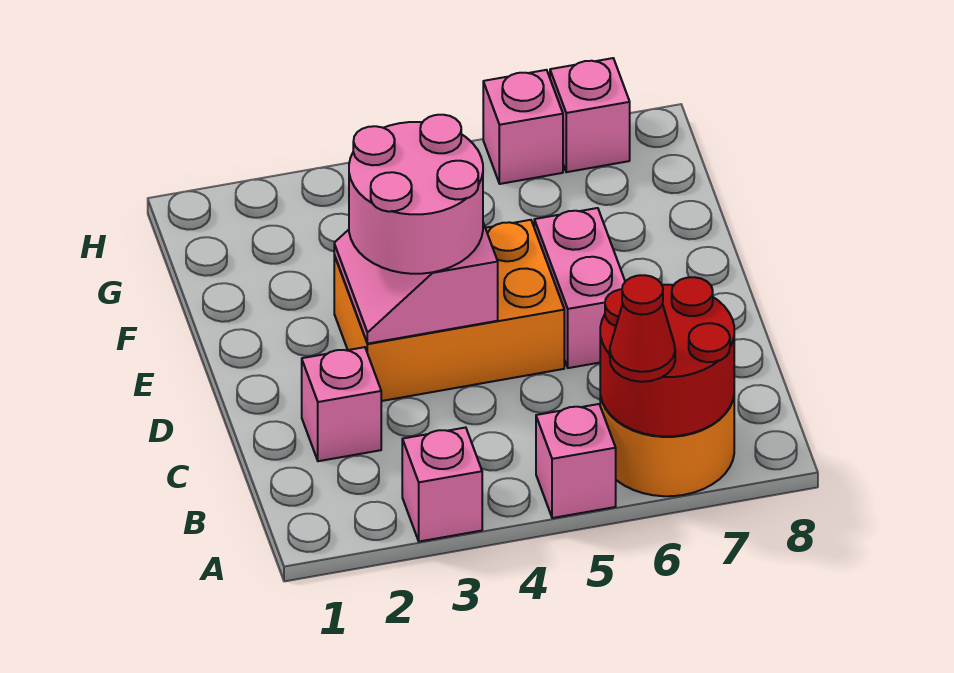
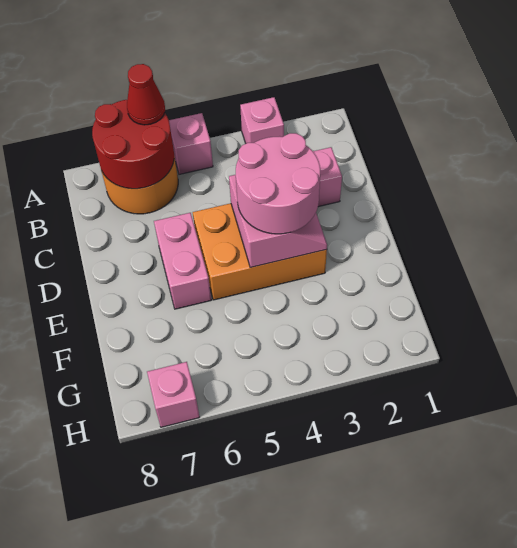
pink 1x1 brick [483,70,563,184] -> none

